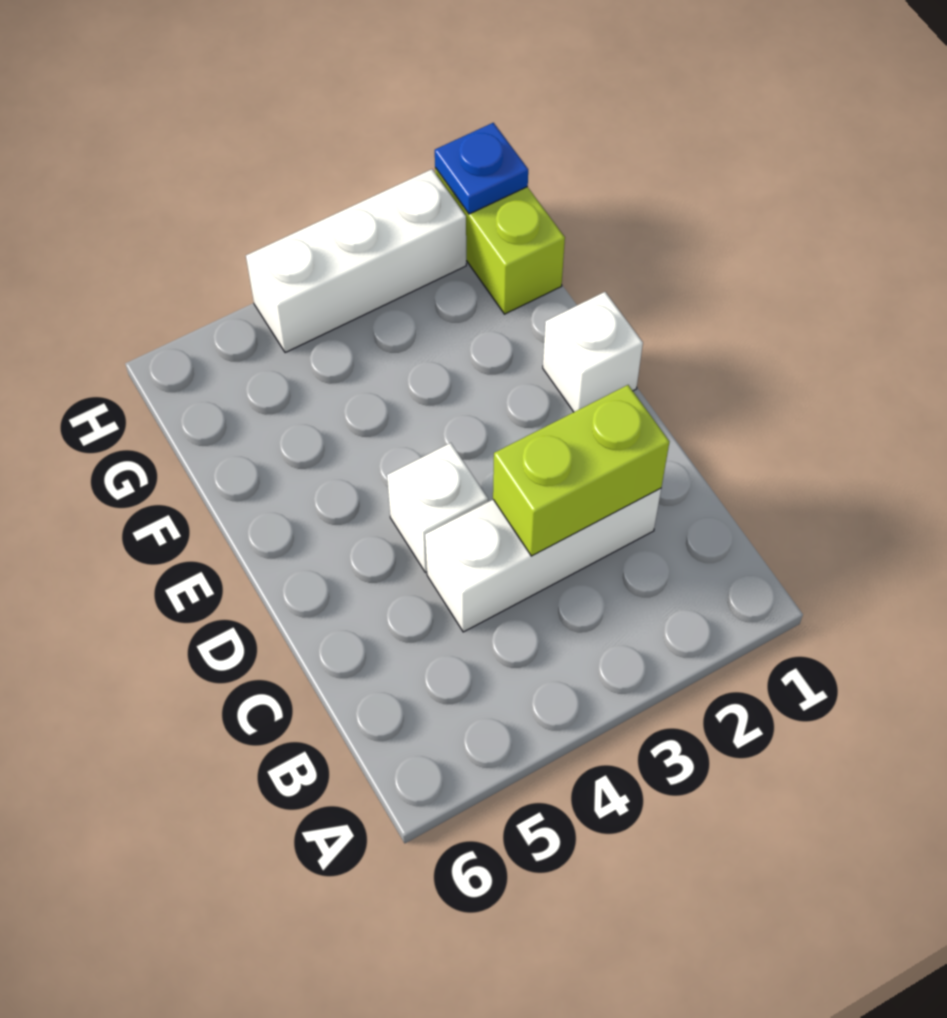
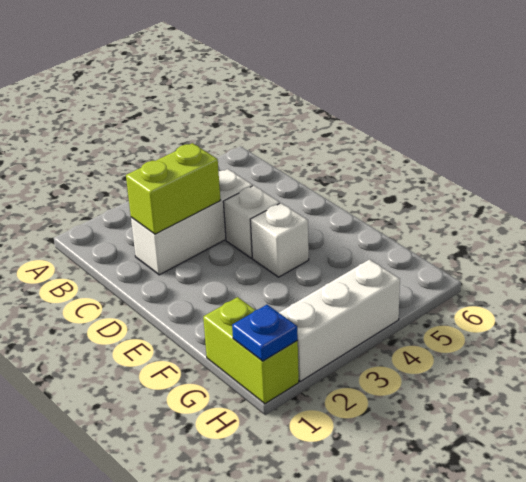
white 1x1 brick [543,292,643,412] -> white 1x1 brick moved to [250,203,309,277]

